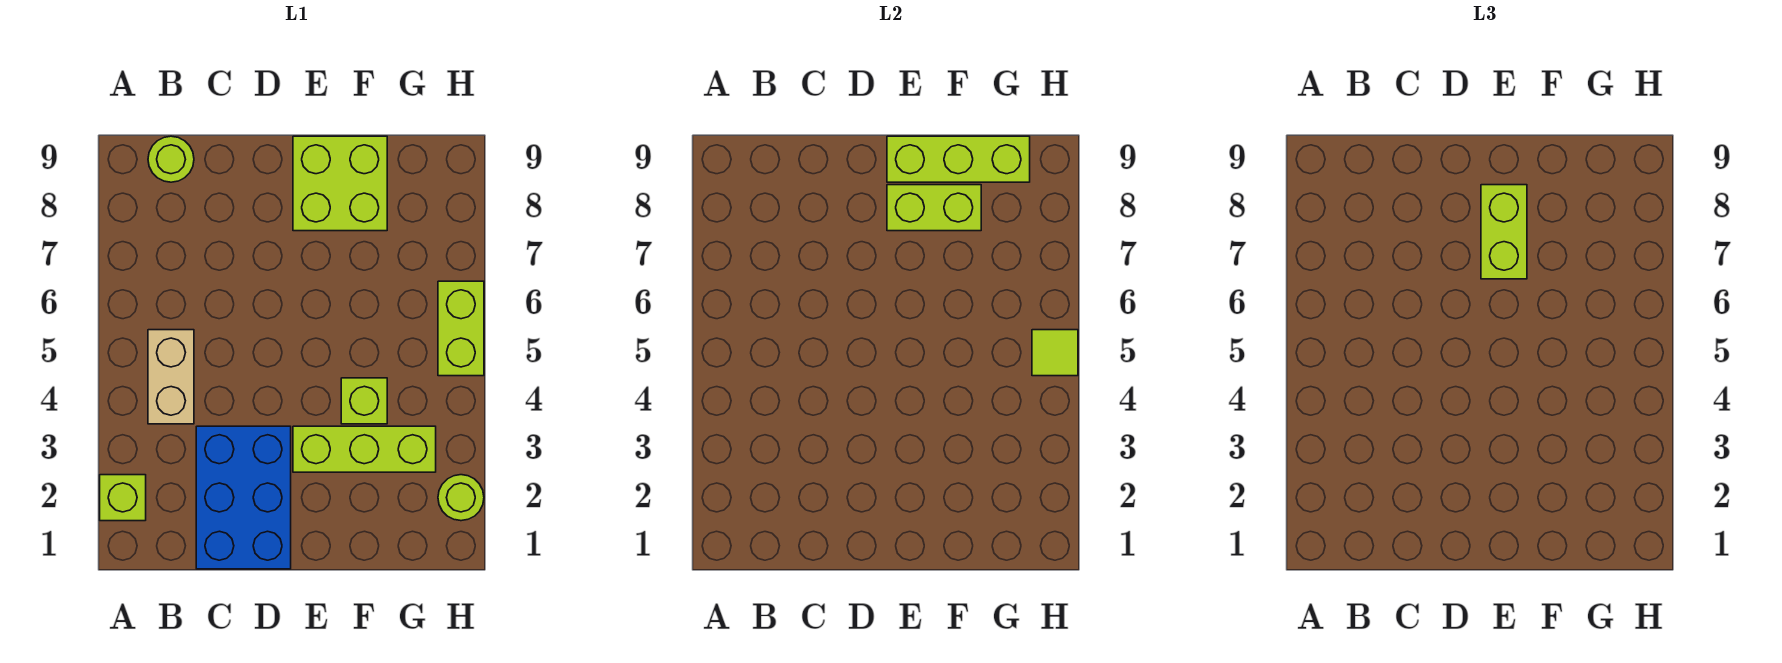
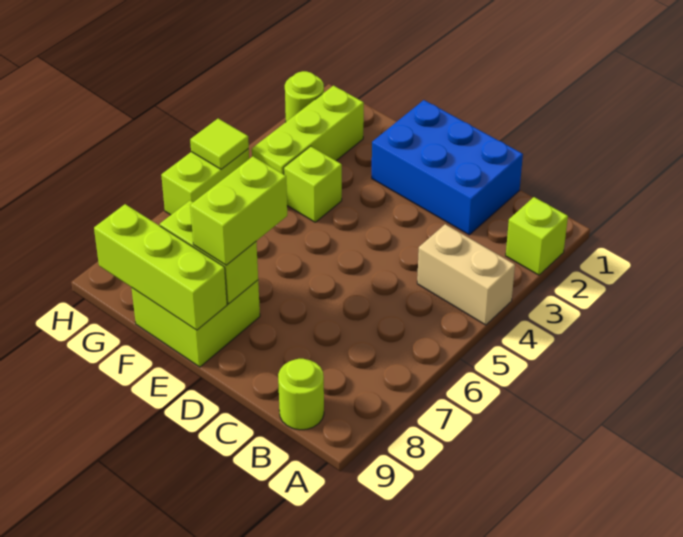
tan 1x2 brick [148,330,194,424] -> tan 1x2 brick turned to [417,224,515,325]
blue 2x3 brick [196,426,291,569] -> blue 2x3 brick turned to [372,100,523,235]
lime 1x3 brick [293,426,436,472] -> lime 1x3 brick turned to [252,86,364,174]

